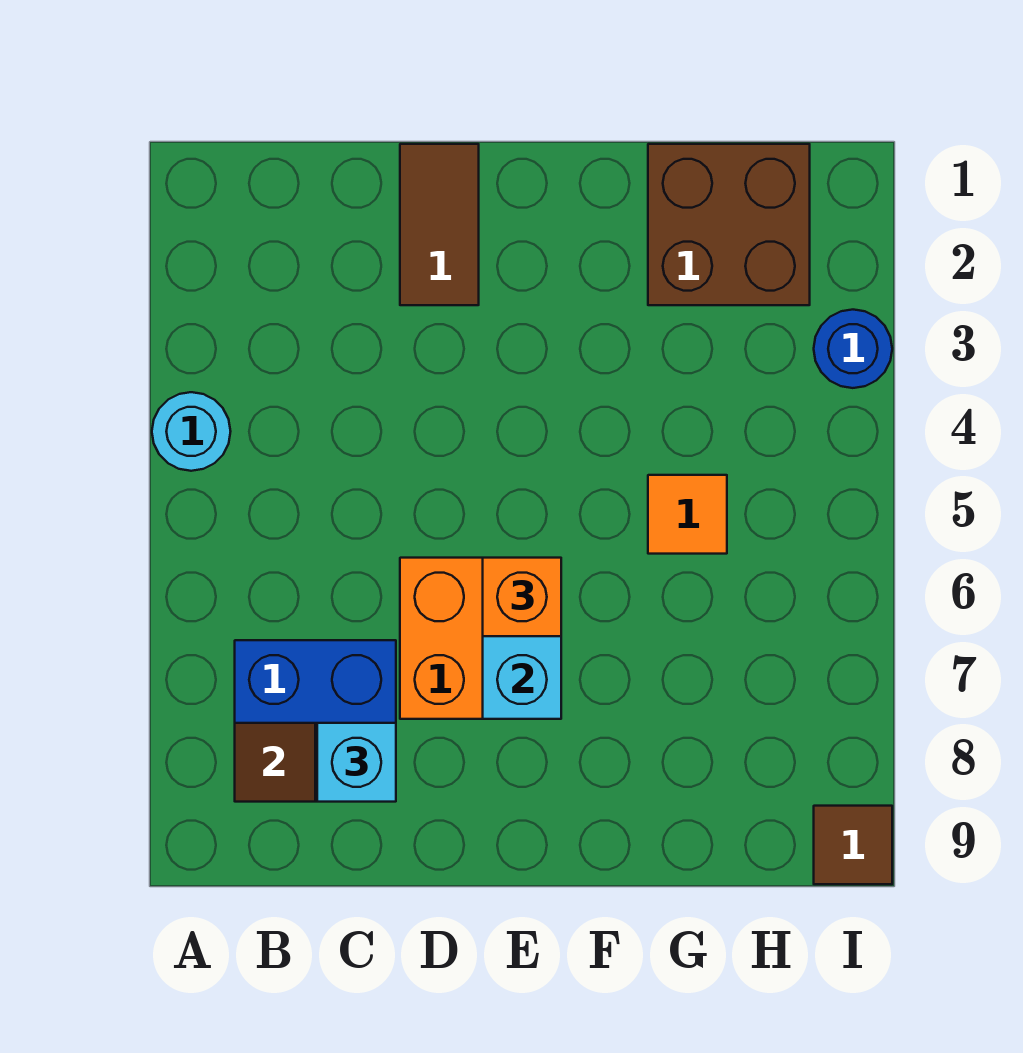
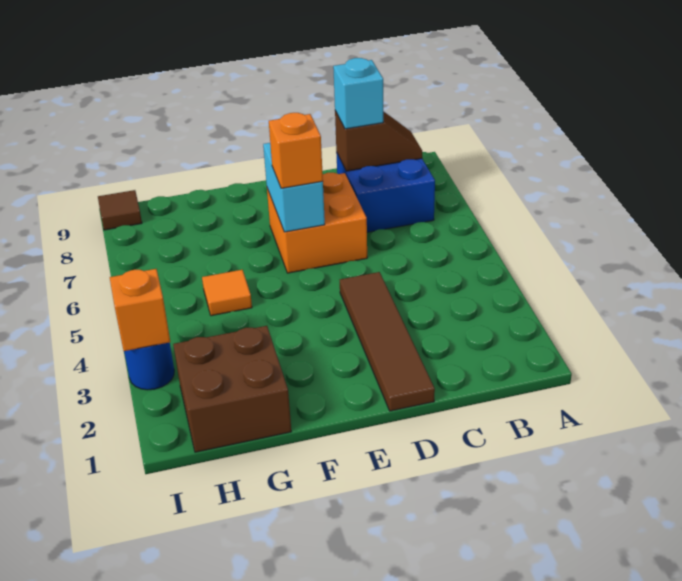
cyan 1x1 round brick [152,392,231,471] -> none
brown 1x2 tile [400,144,479,305] -> brown 1x4 tile [340,272,435,411]
none -> orange 1x1 brick [110,269,170,351]

